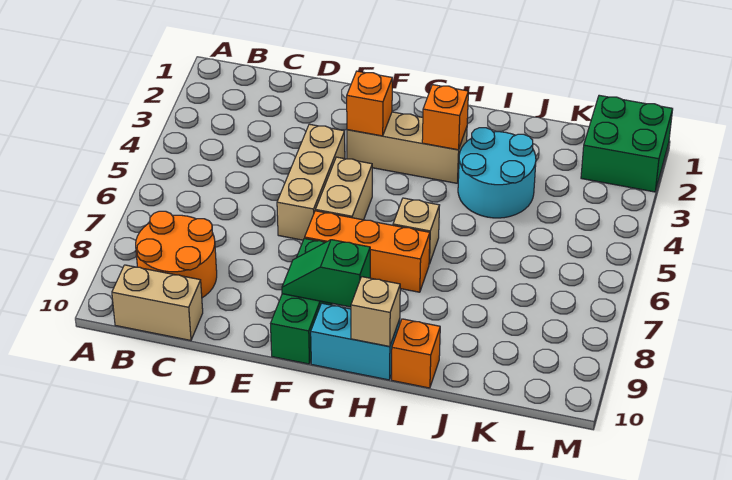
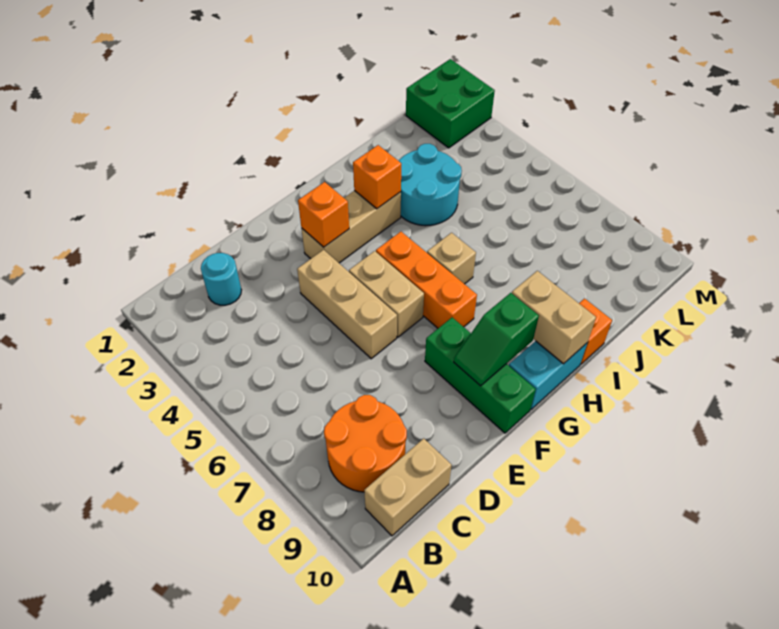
none -> cyan 1x1 round brick [201,253,241,305]
orange 1x3 brick [305,211,430,292] -> orange 1x3 brick turned to [376,232,477,328]
tan 1x1 brick [351,277,400,347] -> tan 1x2 brick [512,271,596,364]

